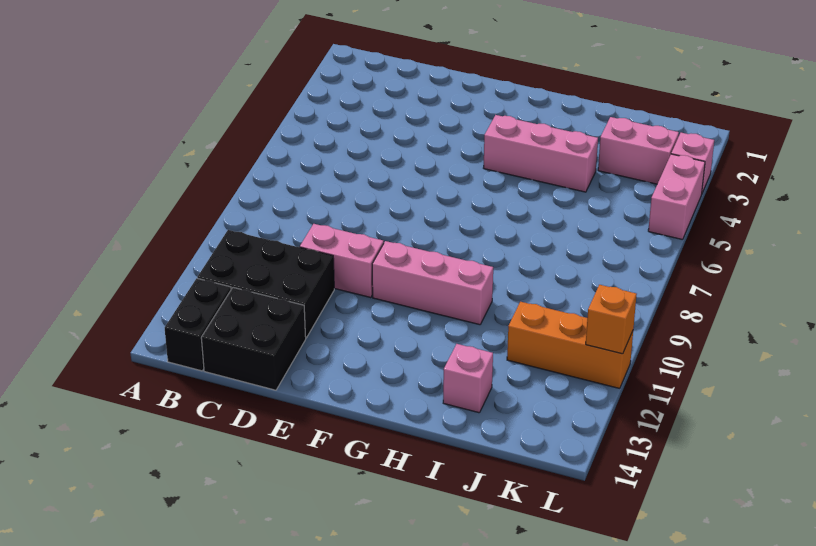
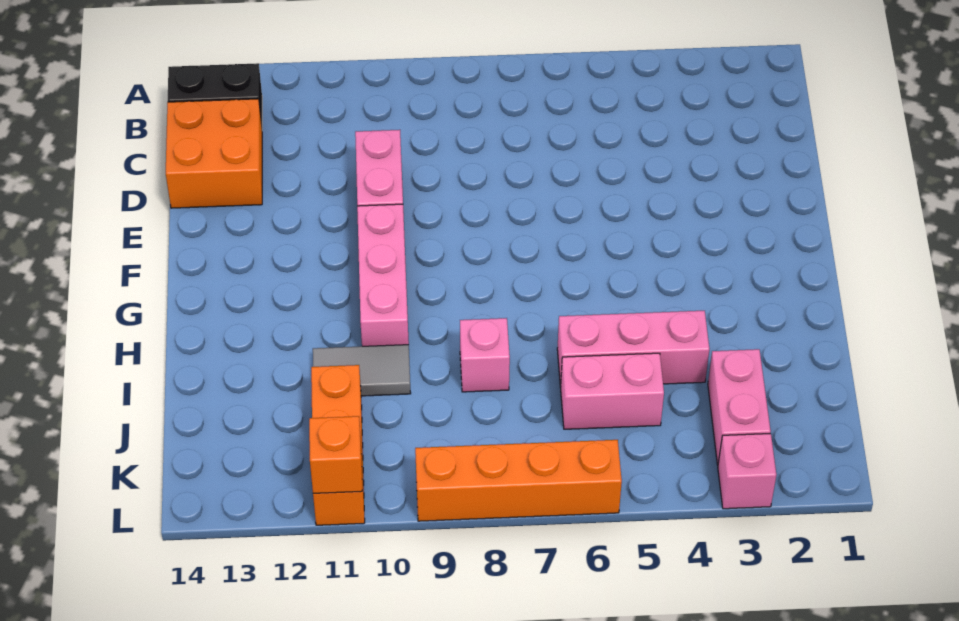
black 2x3 brick [197,230,334,338] -> none
black 2x2 brick [201,287,306,390] -> orange 2x2 brick [166,99,262,208]
pink 1x3 brick [484,115,598,192] -> pink 1x3 brick turned to [557,311,709,388]
none -> grey 1x2 tile [313,345,411,396]
pink 1x1 brick [443,344,493,413] -> pink 1x1 brick moved to [460,318,510,392]
pink 1x2 brick [648,154,705,240] -> pink 1x2 brick moved to [561,353,664,429]
none -> orange 1x4 brick [415,440,622,521]

